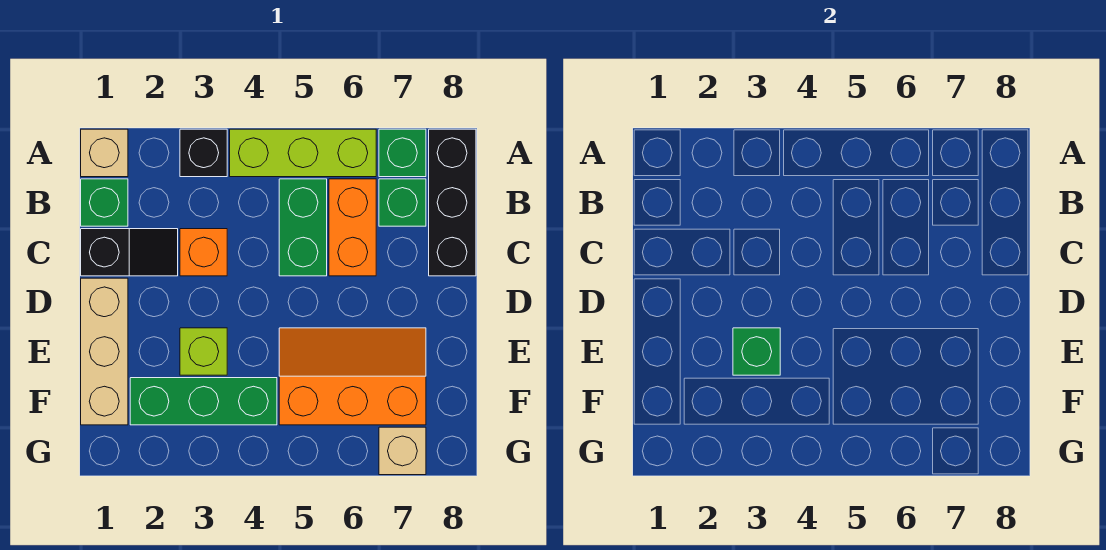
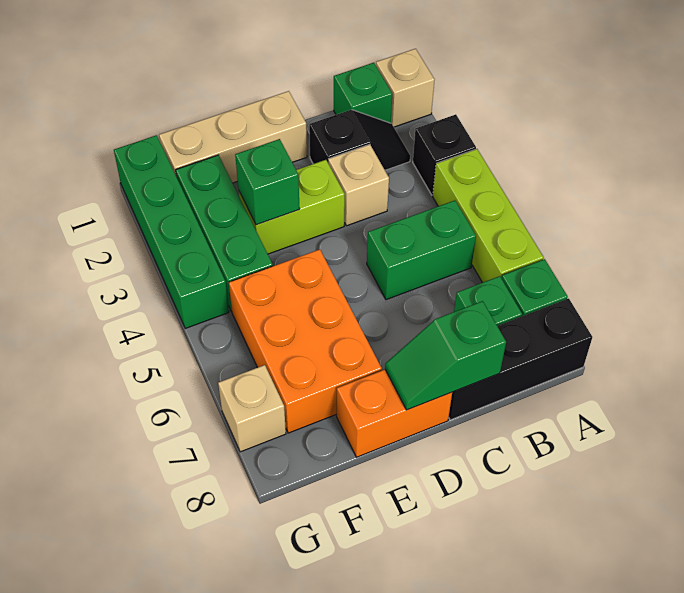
orange 1x2 brick [329,179,376,276] -> orange 1x2 brick moved to [337,370,452,457]
black 1x2 slope [81,229,178,276] -> black 1x2 slope turned to [309,110,410,170]
orange 1x1 brick [180,229,227,276] -> tan 1x1 brick [328,144,389,226]
none -> green 1x2 slope [385,301,506,410]
lime 1x1 brick [180,328,227,375] -> lime 1x2 brick [239,160,345,254]
orange 2x3 slope [279,328,426,425] -> orange 2x3 brick [229,249,382,433]
none -> green 1x4 brick [114,135,229,329]

